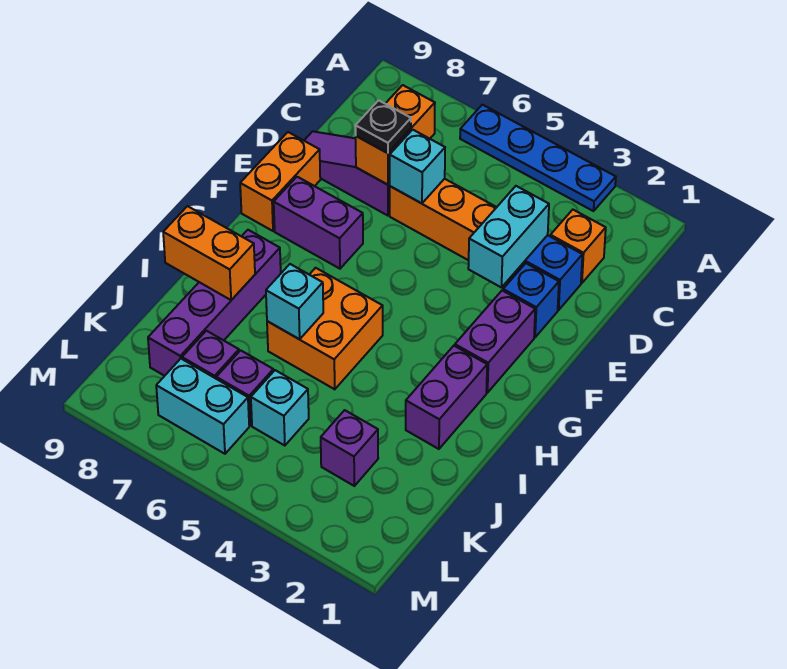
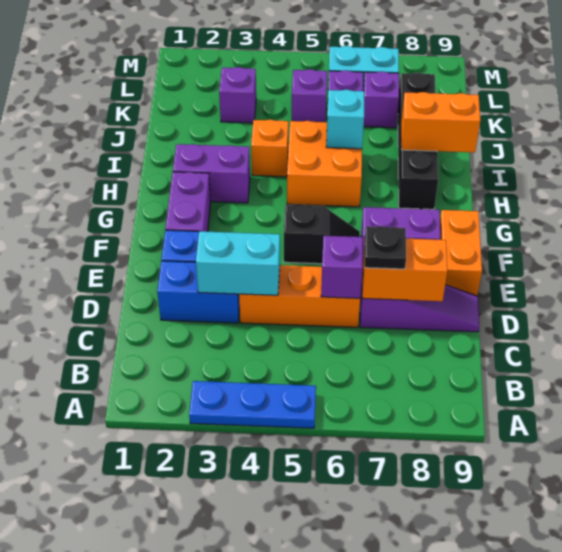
blue 1x4 plate [460,105,616,211] -> blue 1x3 plate [189,381,316,428]
orange 1x1 brick [550,210,606,283] -> orange 1x1 brick moved to [251,120,288,177]
orange 1x2 brick [356,85,435,185] -> orange 1x2 brick turned to [362,239,447,301]
cyan 1x2 brick [468,186,549,288] -> cyan 1x2 brick turned to [196,231,280,295]
cyan 1x1 brick [389,130,445,203] -> purple 1x1 brick [321,236,363,298]
none -> black 1x2 slope [284,205,360,264]
purple 1x2 brick [406,346,487,449] -> purple 1x2 brick turned to [173,144,250,203]
purple 1x4 brick [148,230,281,376] -> black 1x4 brick [398,73,438,209]
cyan 1x1 brick [251,370,309,446] -> purple 1x1 brick [292,69,327,122]

